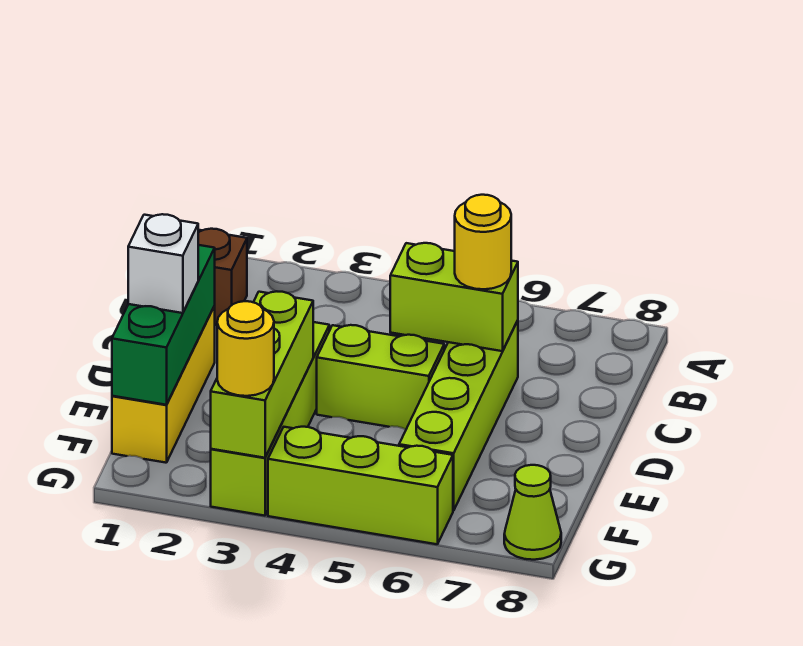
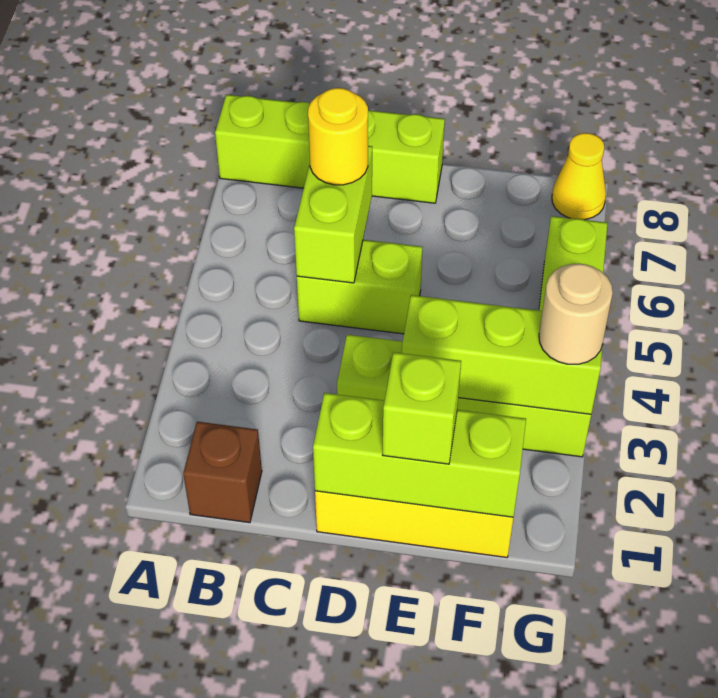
lime 1x4 brick [399,320,518,511] -> lime 1x4 brick moved to [215,95,445,203]
green 1x3 brick [112,245,215,405] -> lime 1x3 brick [313,393,526,517]
lime 1x2 brick [317,325,444,430] -> lime 1x2 brick turned to [297,240,423,334]
white 1x1 brick [128,214,198,313] -> lime 1x1 brick [383,352,461,464]
yellow 1x1 round brick [217,301,274,396] -> tan 1x1 round brick [539,264,613,364]
lime 1x1 cone [504,465,561,560] -> yellow 1x1 cone [552,133,606,220]

